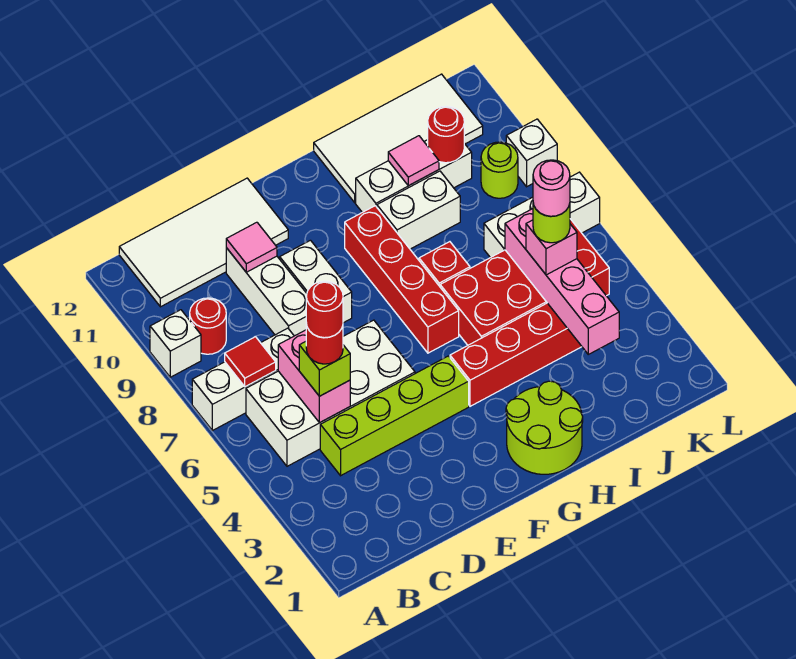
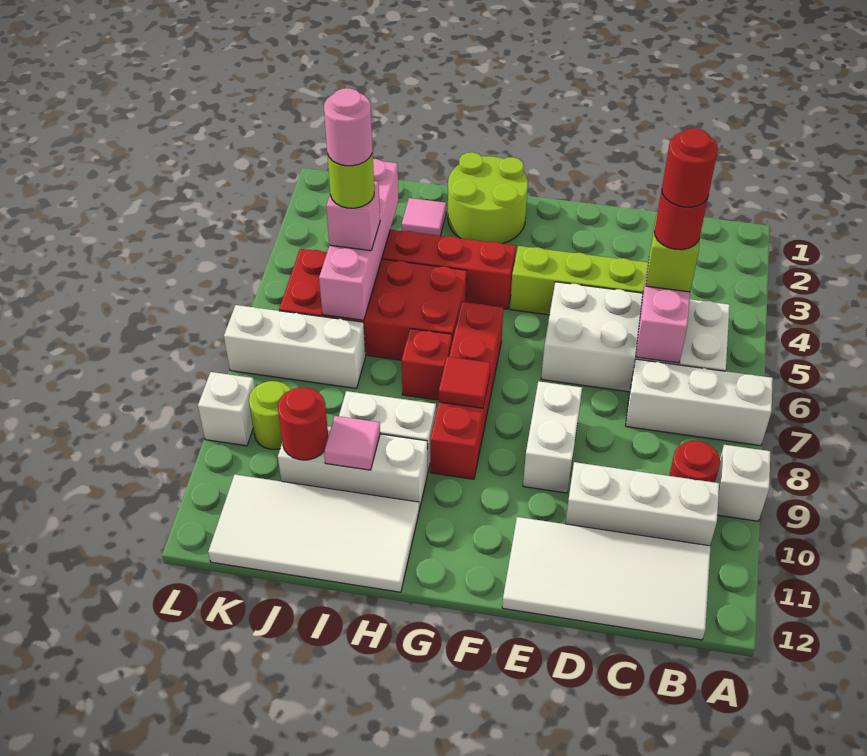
red 1x1 tile [225,337,276,387] -> red 1x1 tile moved to [439,357,490,408]
white 1x3 brick [226,248,307,336] -> white 1x3 brick turned to [565,462,719,546]
pink 1x1 tile [226,222,277,272] -> pink 1x1 tile moved to [401,198,446,236]

